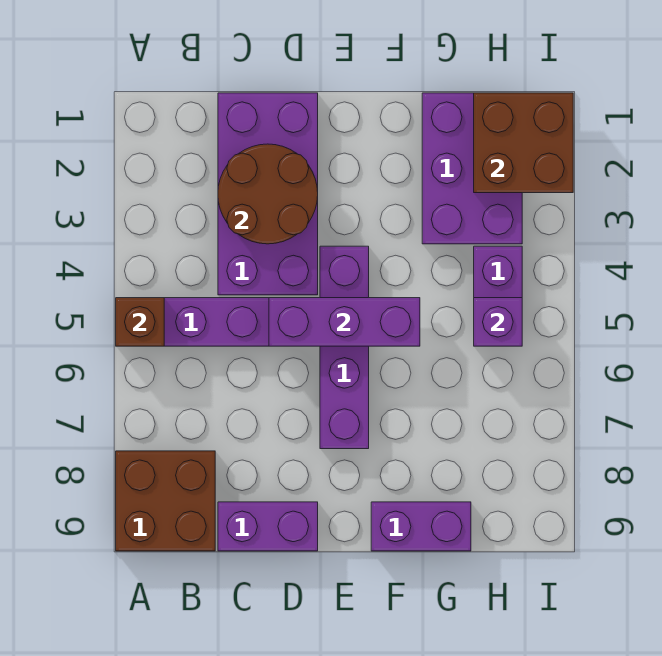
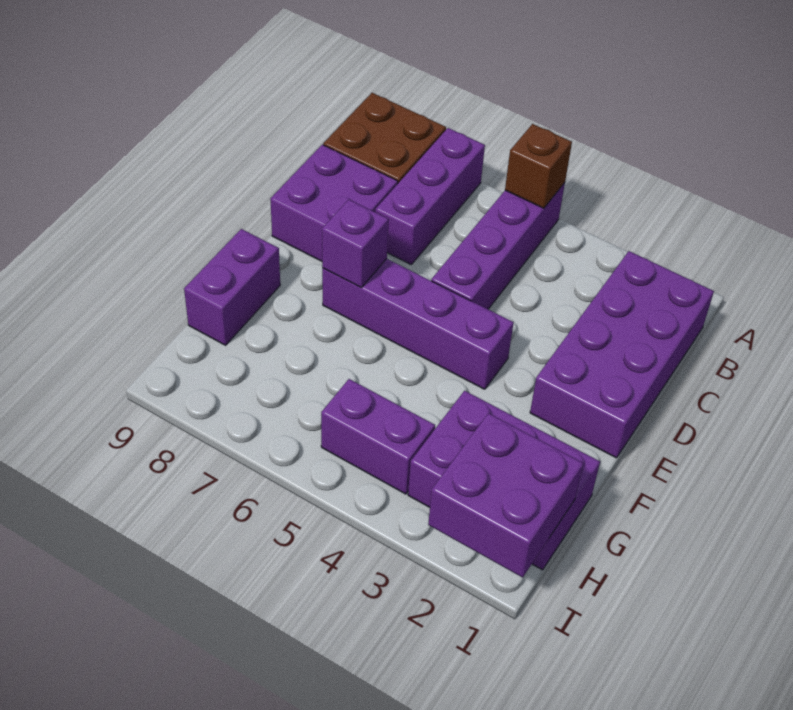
purple 2x4 brick [218,93,318,295] -> purple 2x4 brick turned to [530,251,714,458]
brown 2x2 round brick [218,144,318,244] -> none
purple 1x2 brick [218,502,318,551] -> purple 2x2 brick [270,145,398,261]
purple 1x3 brick [269,298,420,346] -> purple 1x3 brick moved to [375,128,485,264]
brown 2x2 brick [474,93,573,193] -> purple 2x2 brick [428,413,583,577]
purple 1x1 brick [474,298,522,346] -> purple 1x1 brick moved to [322,200,389,288]

